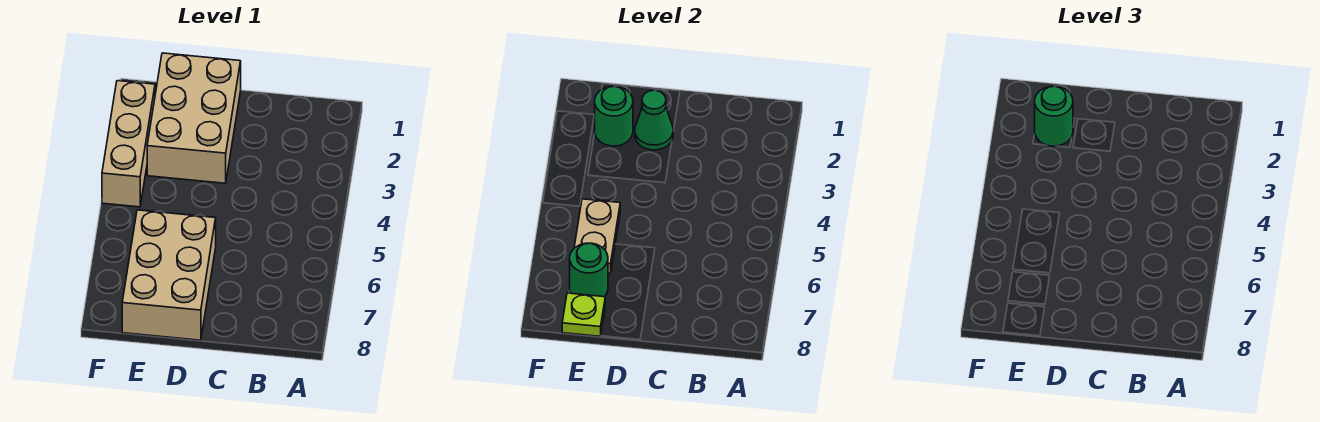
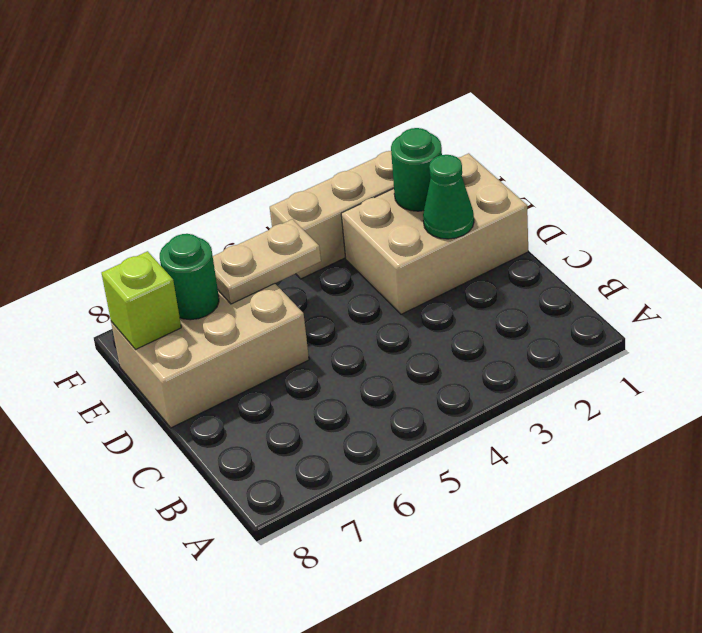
green 1x1 round brick [1035,86,1073,146] -> none
lime 1x1 plate [562,293,605,336] -> lime 1x1 brick [102,251,181,350]

